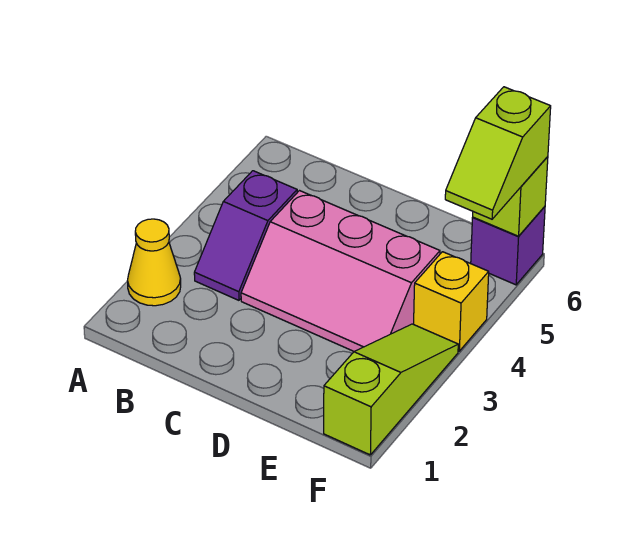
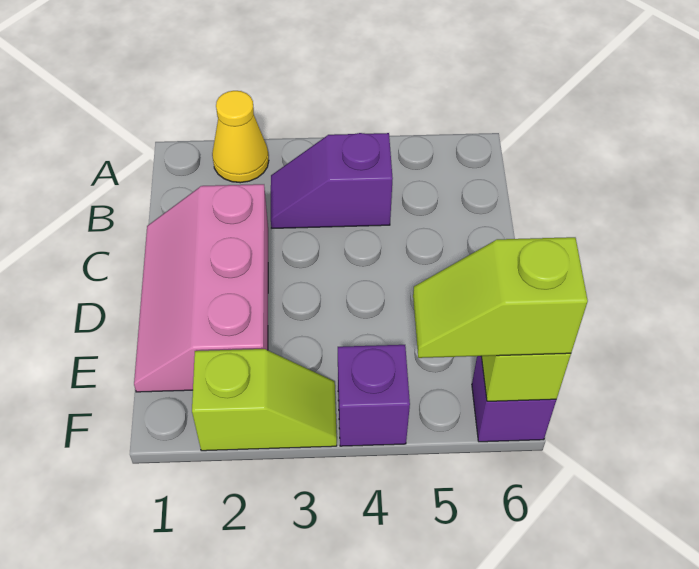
pink 2x3 slope [241,191,440,351] -> pink 2x3 slope moved to [134,184,268,392]
lime 1x3 slope [324,324,458,455] -> lime 1x2 slope [192,349,337,451]
yellow 1x1 brick [414,252,489,351] -> purple 1x1 brick [338,345,410,446]

